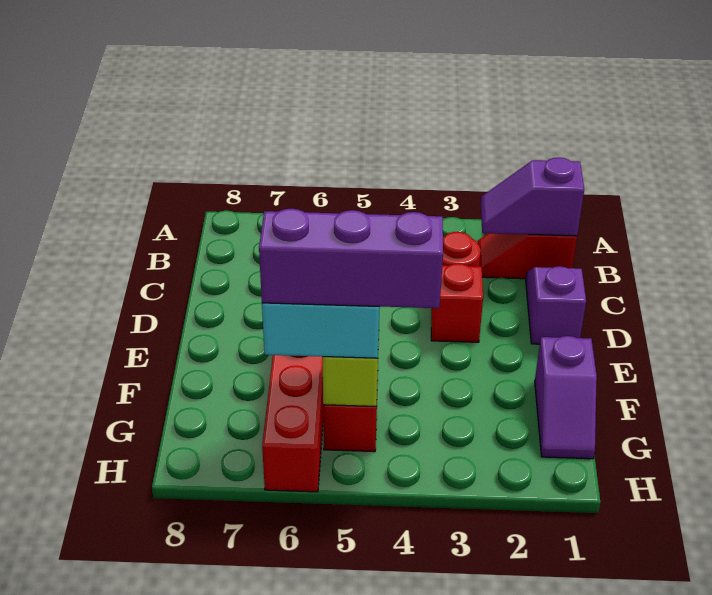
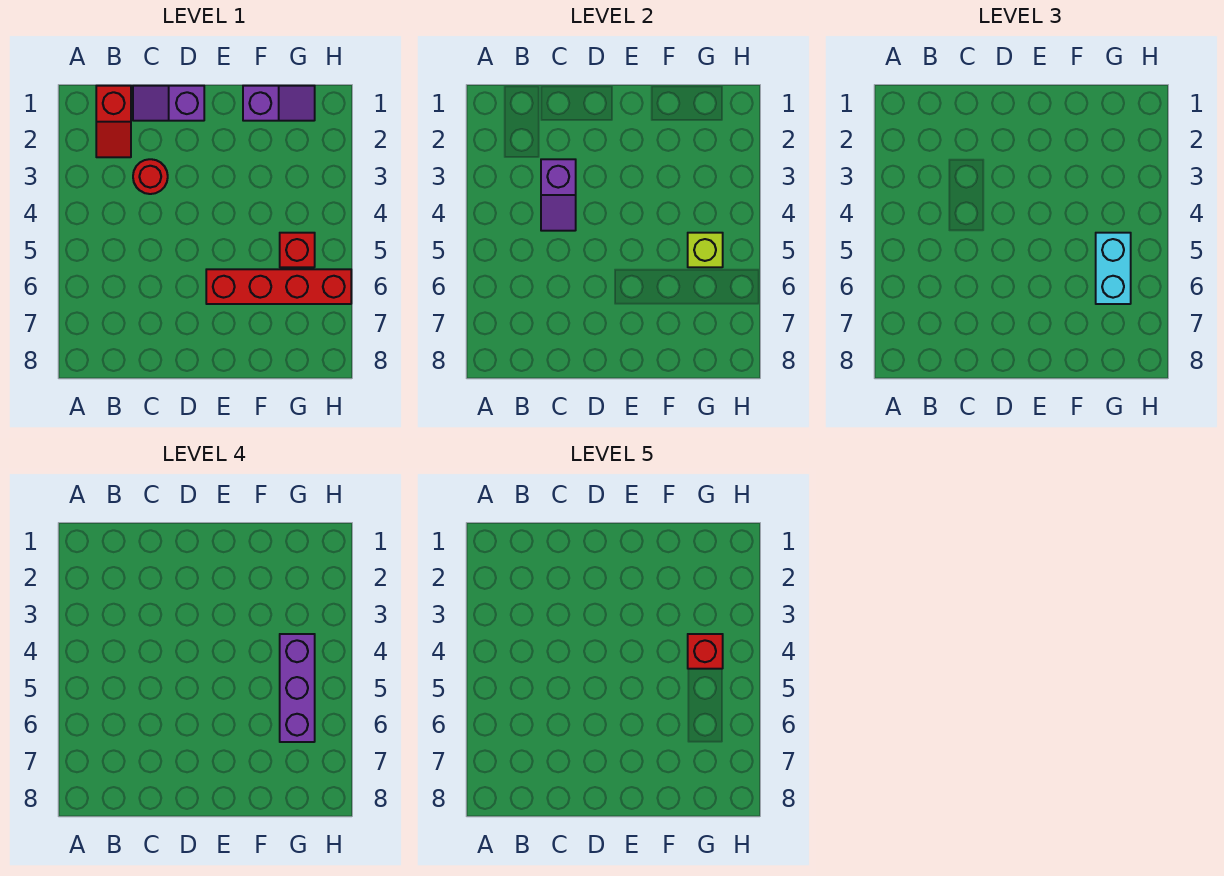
purple 1x2 slope [481,157,584,236] -> purple 1x2 slope moved to [541,159,576,231]
red 1x1 brick [431,263,483,342] -> red 1x1 brick moved to [688,634,723,669]

